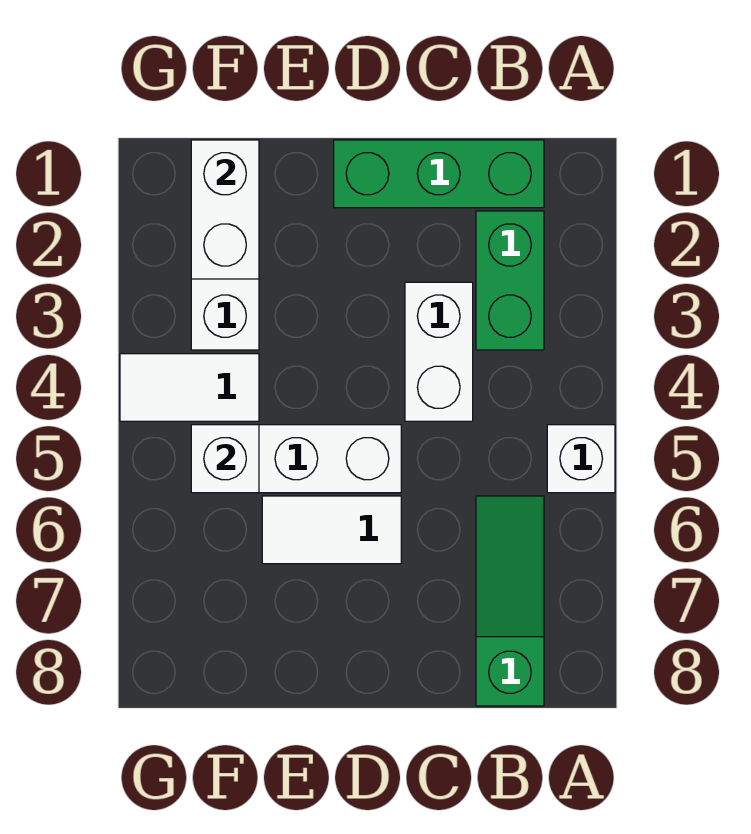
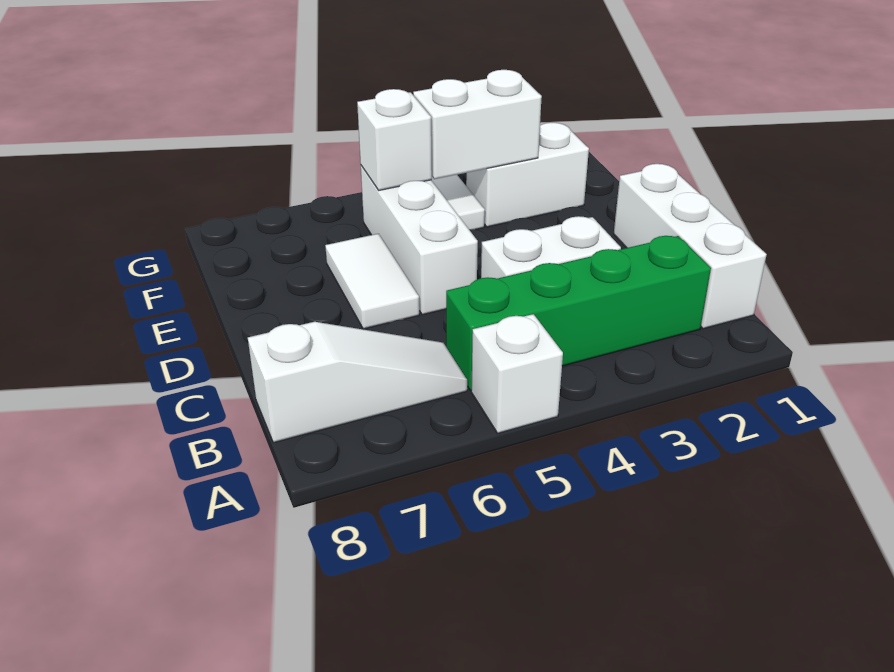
green 1x3 brick [334,140,544,208] -> white 1x3 brick [614,164,767,329]
green 1x2 brick [476,211,544,350] -> green 1x4 brick [446,236,711,390]
green 1x3 slope [476,496,544,706] -> white 1x3 slope [248,322,467,443]
white 1x2 brick [191,140,259,279] -> white 1x2 brick moved to [413,70,542,179]

